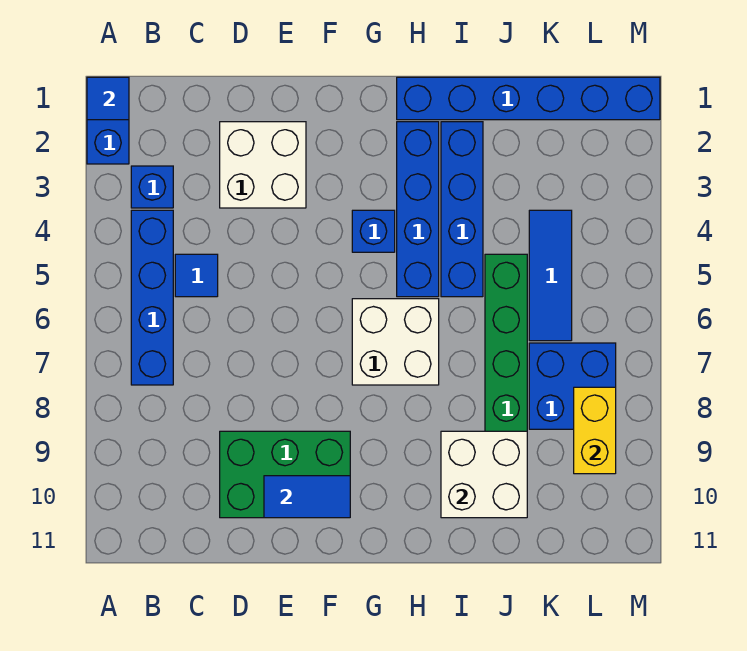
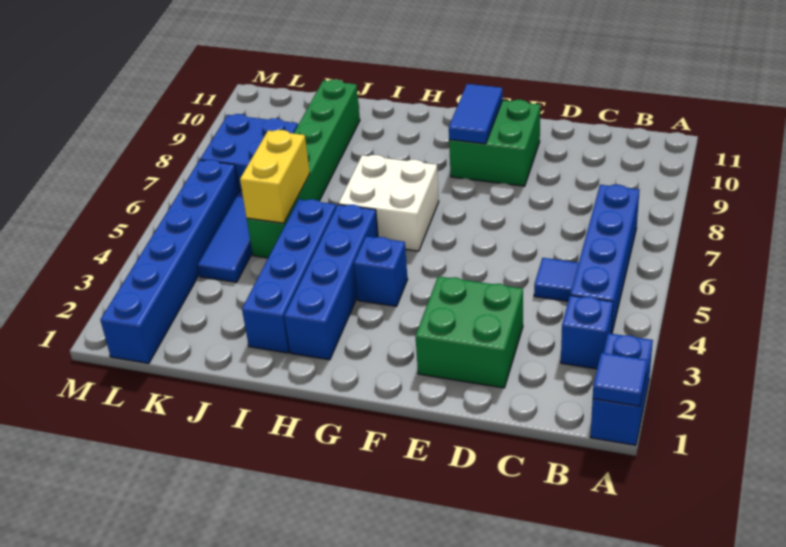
white 2x2 brick [220,122,306,208] -> green 2x2 brick [415,276,523,388]
green 2x3 brick [220,431,350,518] -> green 2x2 brick [449,100,540,186]
blue 1x2 tile [264,476,350,518] -> blue 1x2 tile turned to [449,84,503,144]
blue 1x6 brick [397,77,660,120] -> blue 1x6 brick turned to [100,160,239,363]
white 2x2 brick [441,431,527,518] -> none
yellow 1x2 brick [574,387,616,474] -> yellow 1x2 brick moved to [240,130,310,223]

